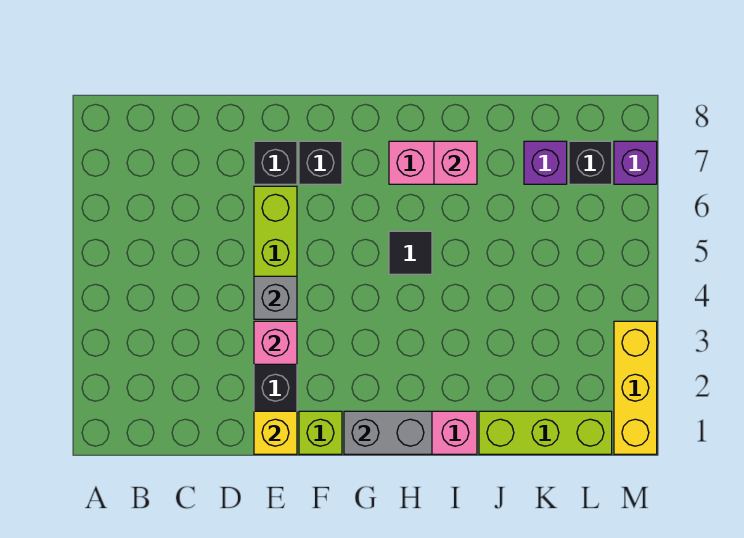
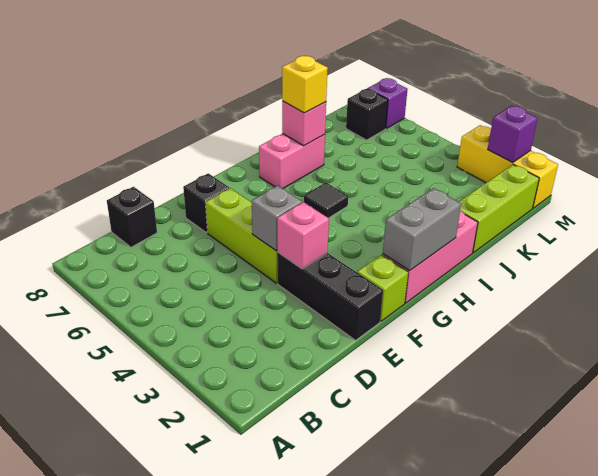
yellow 1x1 brick [254,411,297,454] -> yellow 1x1 brick moved to [282,56,328,113]
black 1x1 brick [299,141,342,184] -> black 1x1 brick moved to [107,187,157,247]
purple 1x1 brick [524,141,567,184] -> purple 1x1 brick moved to [488,106,538,163]

